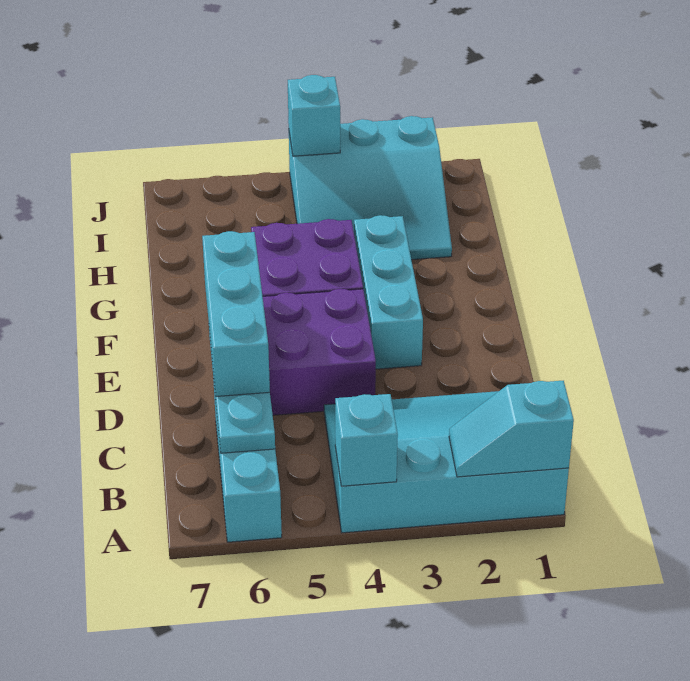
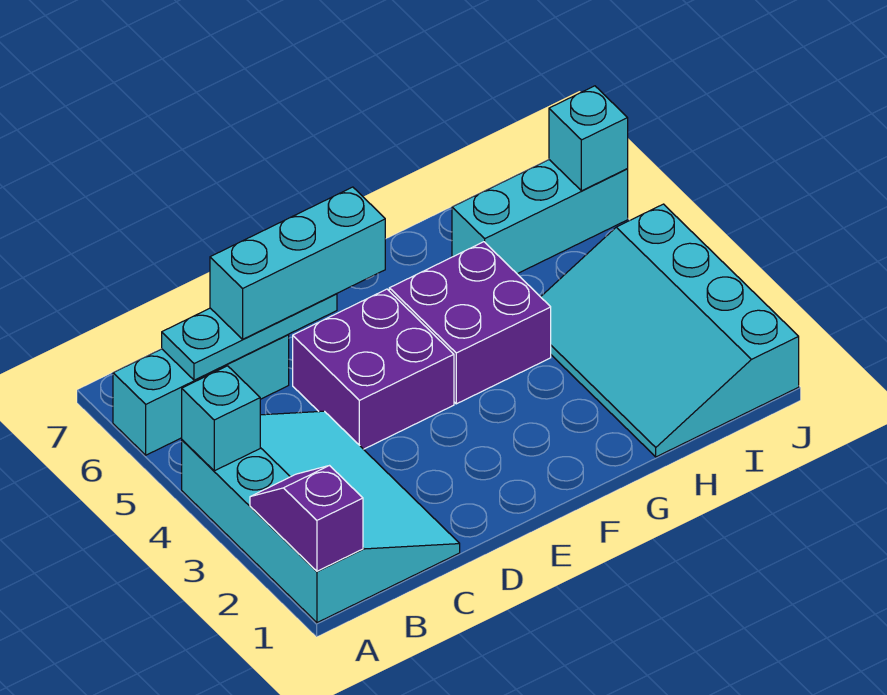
cyan 1x2 slope [449,381,574,477] -> purple 1x2 slope [250,466,363,571]
cyan 1x3 brick [354,215,423,369] -> cyan 1x3 brick moved to [452,160,628,274]
cyan 3x3 slope [289,116,452,260] -> cyan 3x4 slope [541,204,799,457]
cyan 1x1 brick [288,75,340,156] -> cyan 1x1 brick moved to [549,86,628,191]

